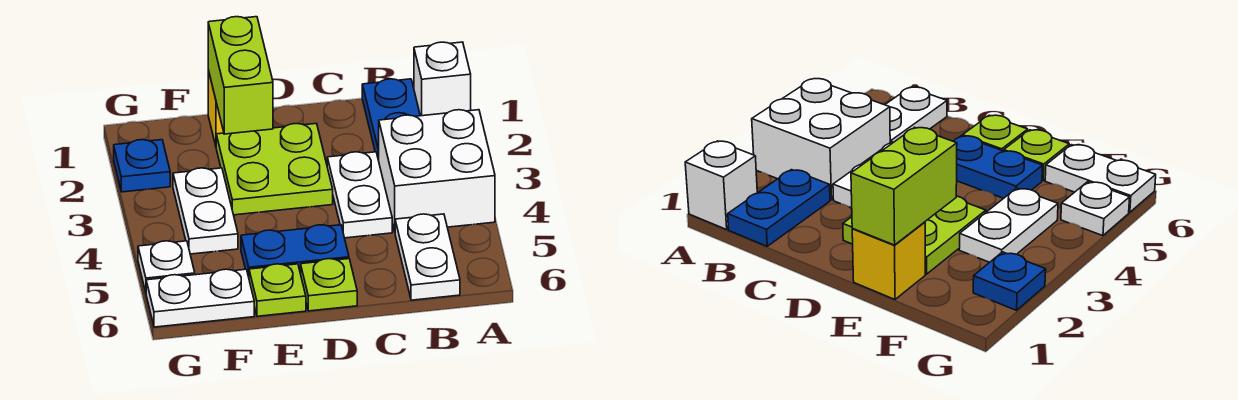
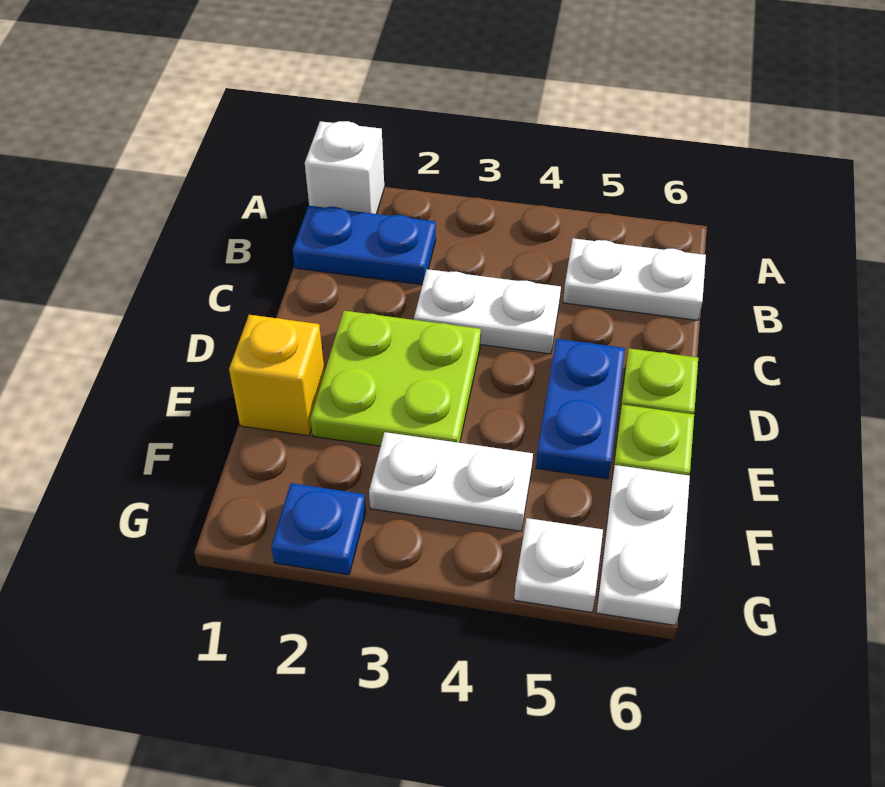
white 2x2 brick [379,110,495,231] -> none
lime 1x2 brick [208,17,273,134] -> none

